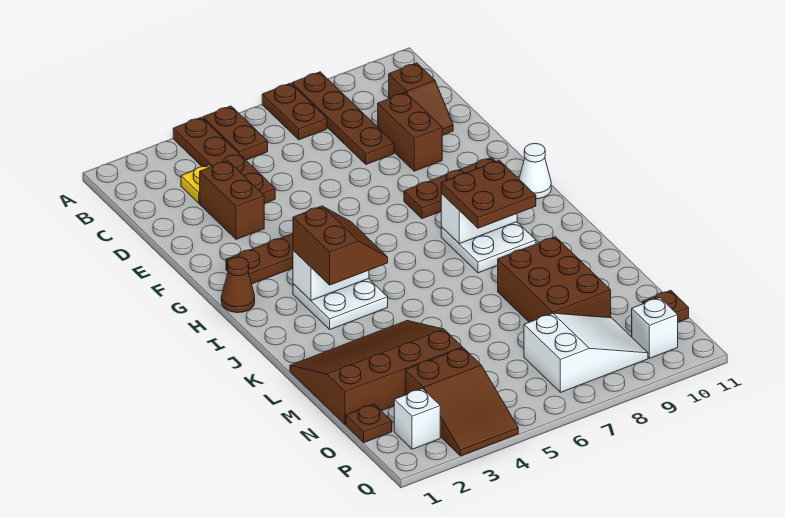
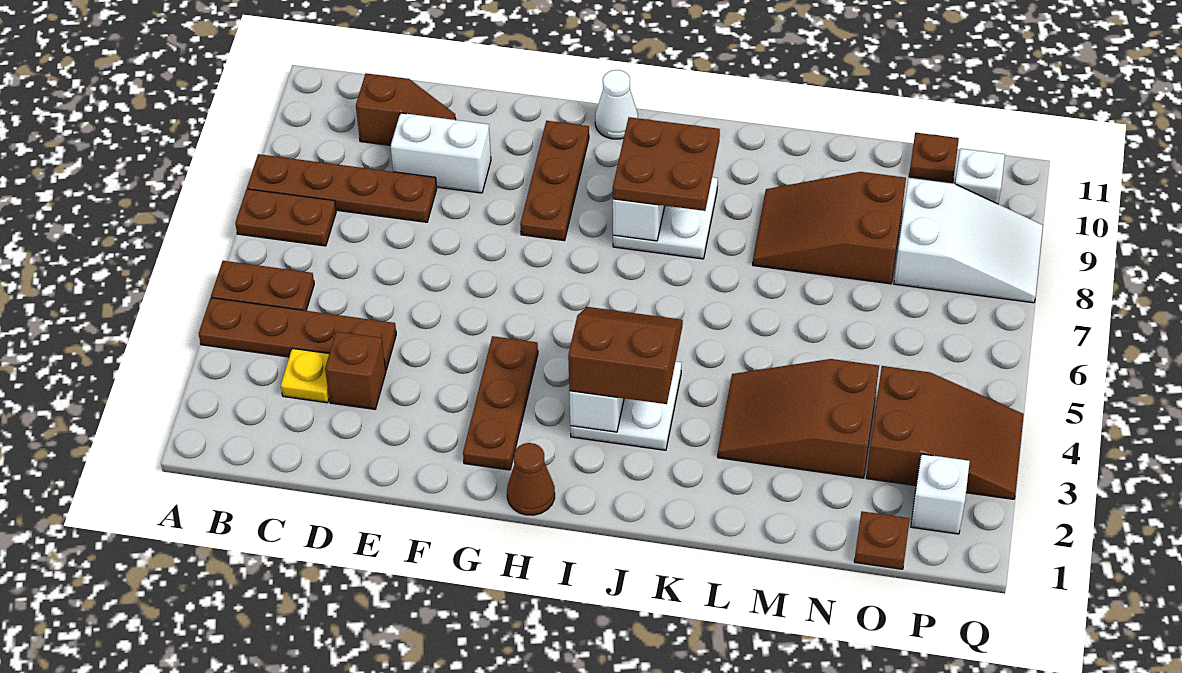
brown 1x2 brick [200,161,264,239] -> brown 1x1 brick [325,332,386,409]
brown 1x2 brick [378,92,442,171] -> white 1x2 brick [391,113,491,193]
brown 3x4 slope [290,321,462,425] -> brown 2x3 slope [718,359,879,478]
brown 2x3 brick [498,237,611,322] -> brown 2x3 slope [753,172,906,284]
white 2x3 slope [524,313,648,392] -> white 2x3 slope turned to [894,178,1043,303]

